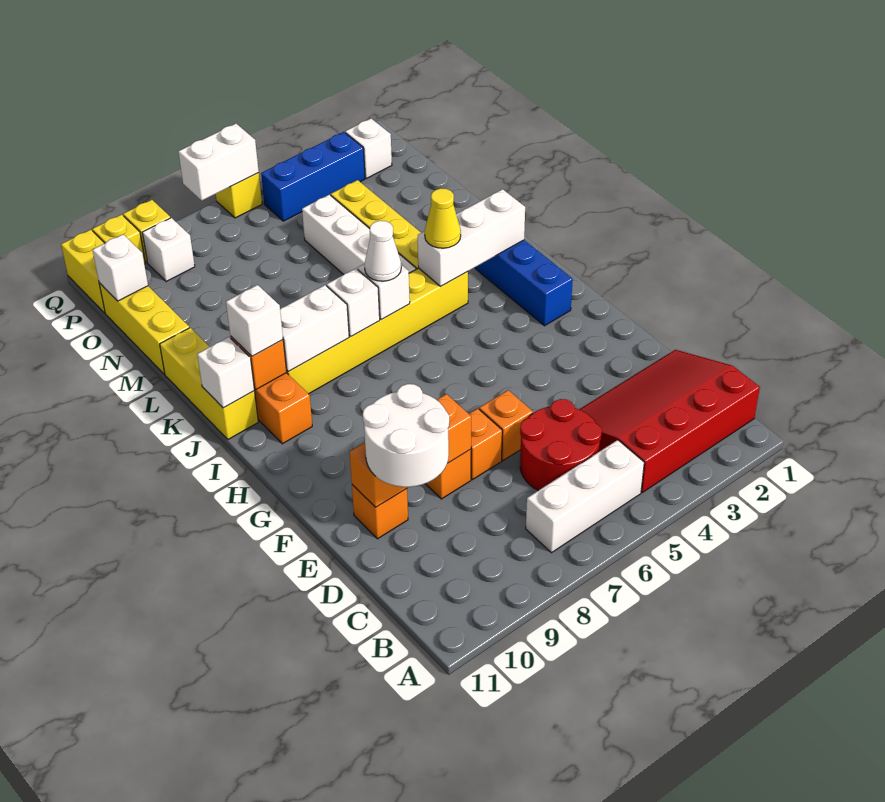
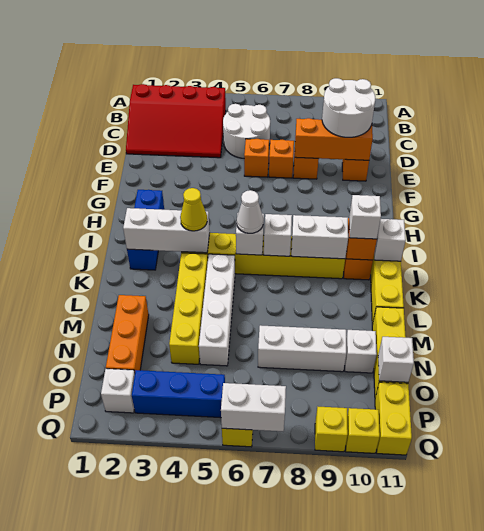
white 1x3 brick [526,440,644,553] -> white 1x3 brick moved to [258,325,346,372]
red 2x2 round brick [520,399,602,491] -> white 2x2 round brick [223,104,270,158]
none -> orange 1x3 brick [106,295,149,372]
white 1x1 brick [142,218,195,282] -> white 1x1 brick moved to [345,330,377,373]

